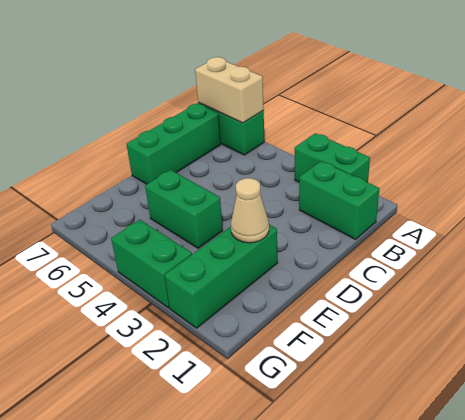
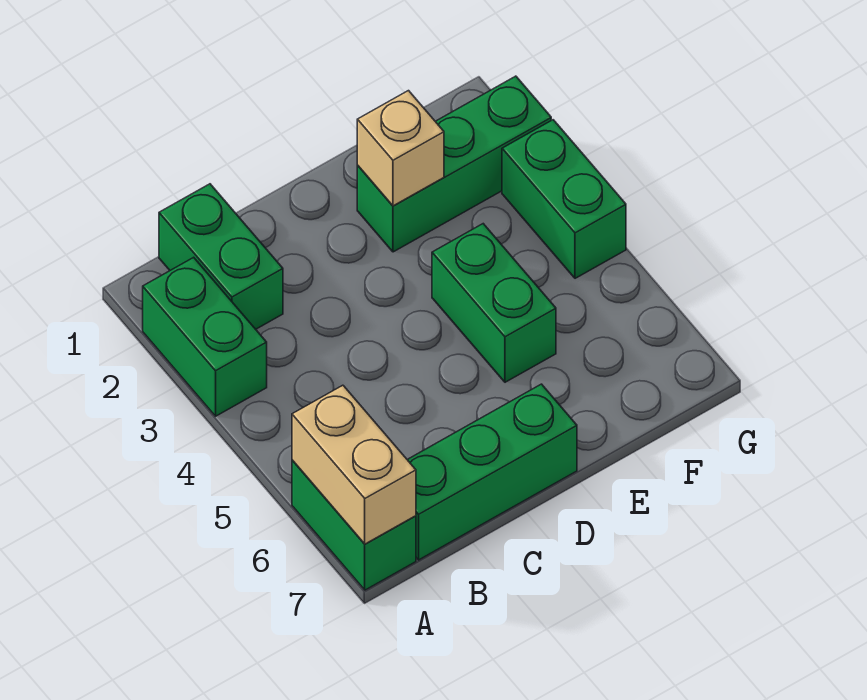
tan 1x1 cone [231,178,269,243] -> tan 1x1 brick [357,91,444,206]

